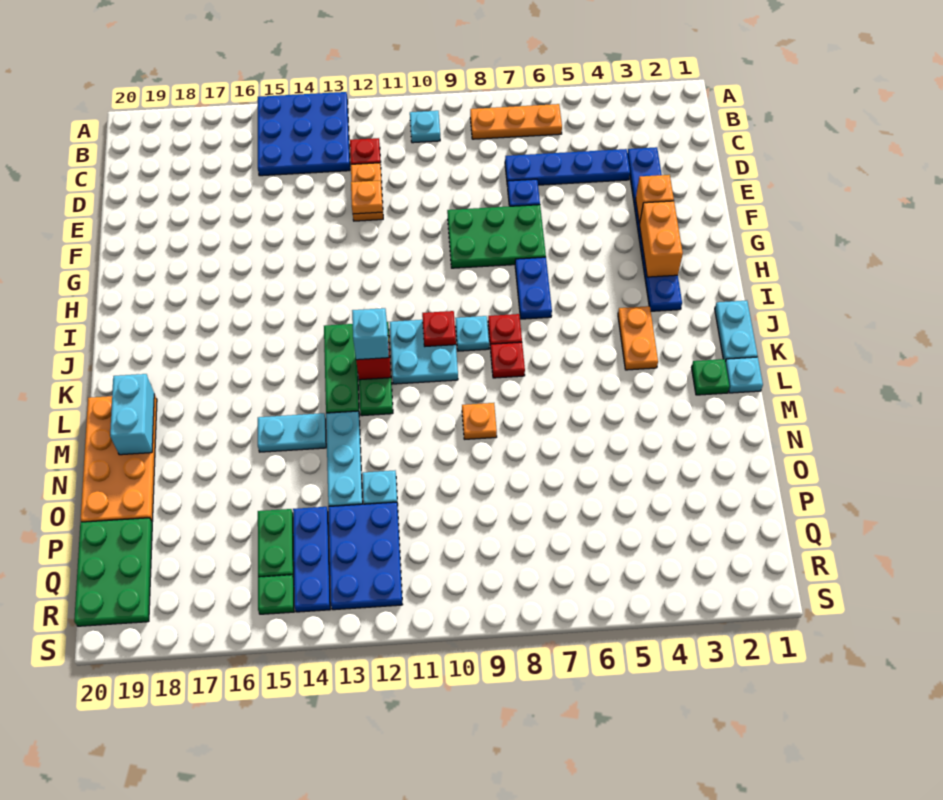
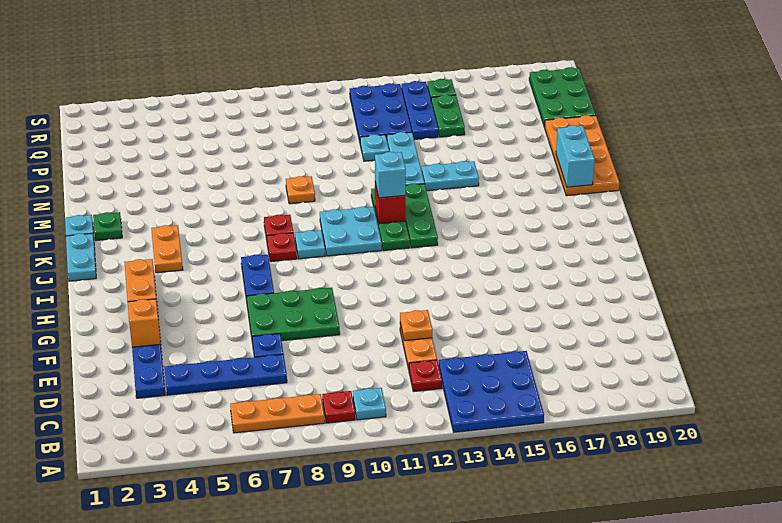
red 1x1 plate [422,311,456,346] -> red 1x1 plate moved to [322,391,355,423]

